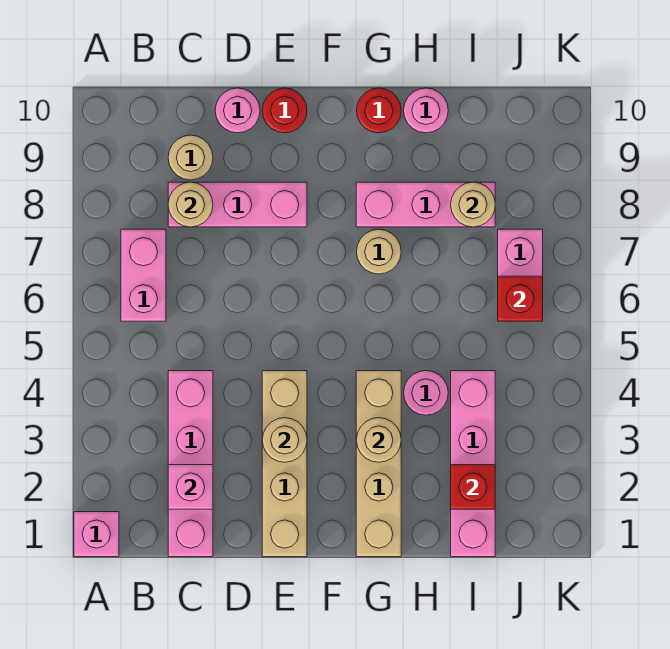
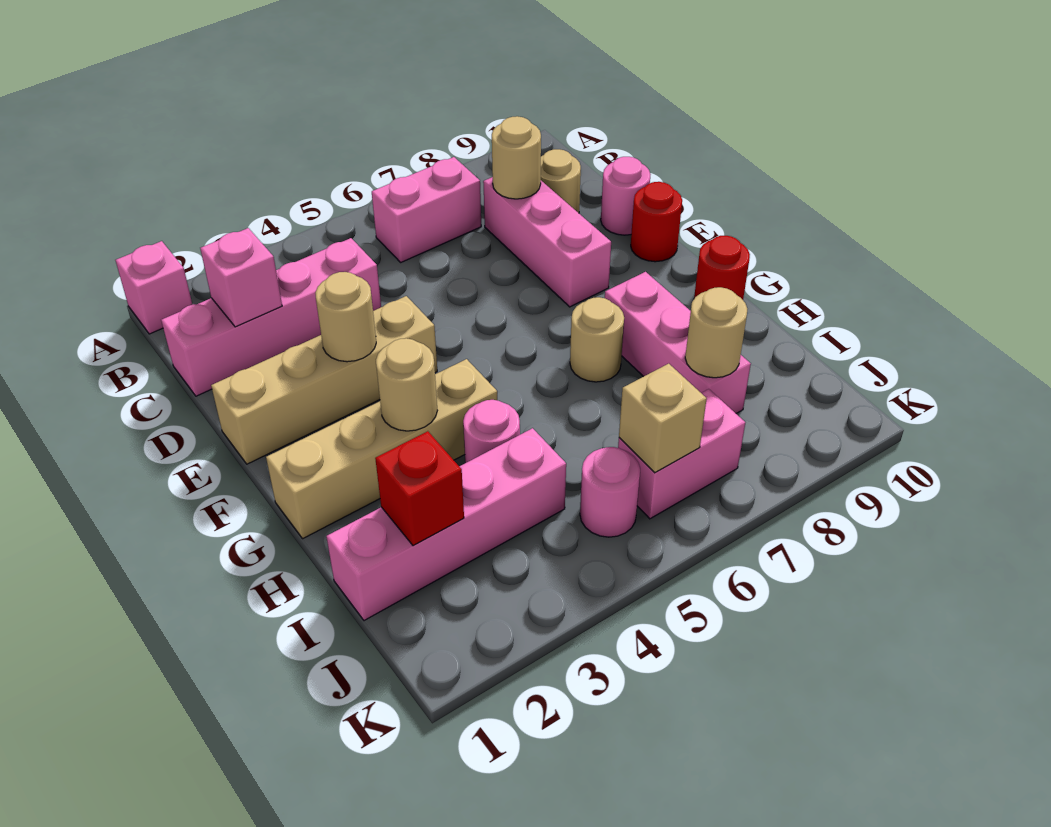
pink 1x1 round brick [404,88,448,133] -> pink 1x1 round brick moved to [580,447,640,537]
red 1x1 brick [498,276,543,321] -> tan 1x1 brick [619,364,707,473]

